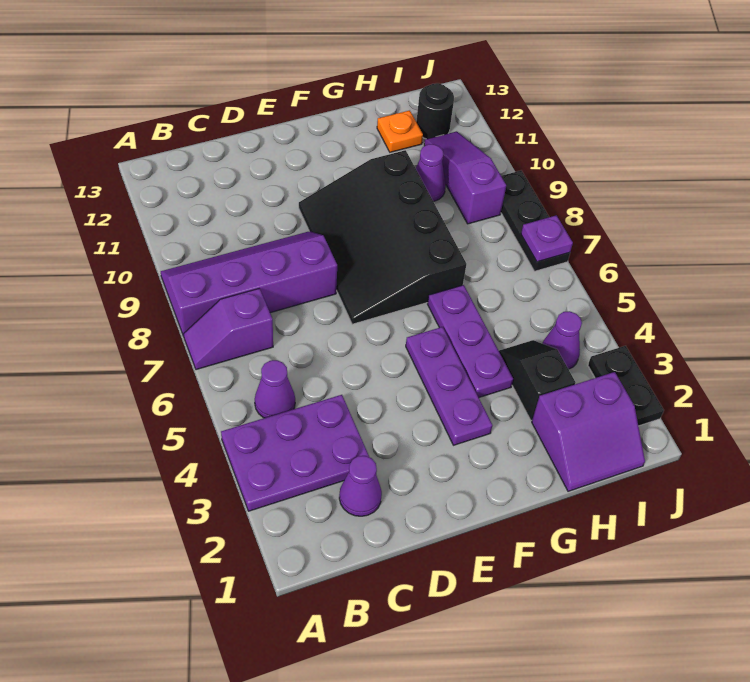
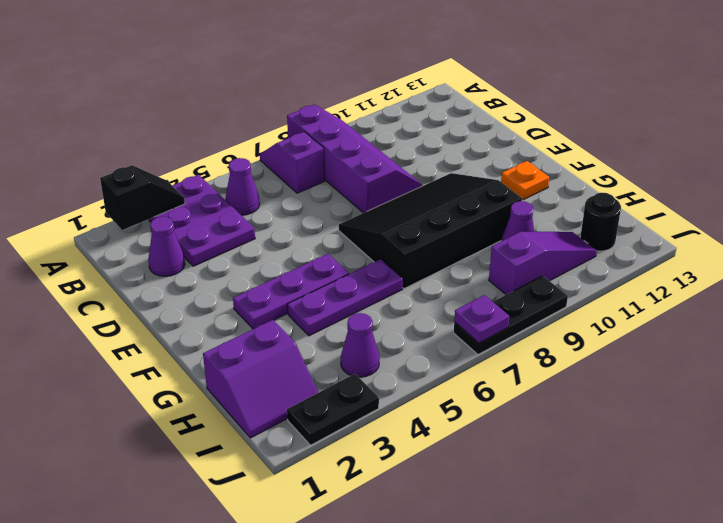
purple 2x2 slope [532,372,645,491] -> purple 2x2 slope turned to [203,320,318,438]
black 1x2 slope [499,340,575,420] -> black 1x2 slope moved to [100,165,185,230]
orange 1x1 plate [377,110,423,152] -> orange 1x1 plate moved to [501,161,549,200]

